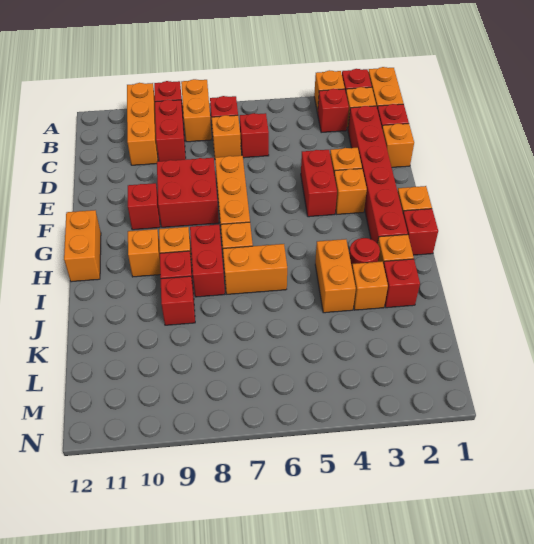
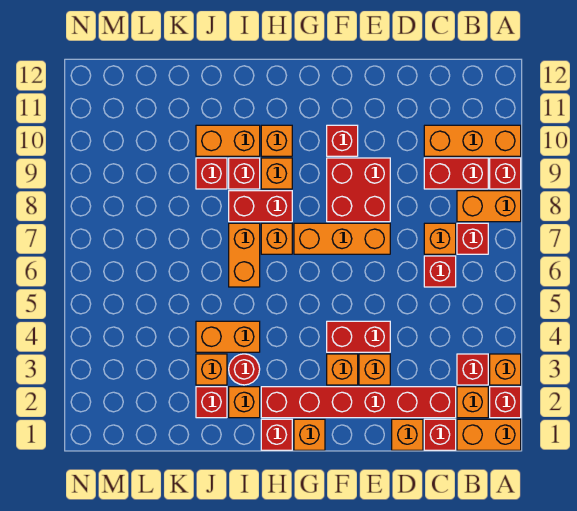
orange 1x2 brick [64,210,101,282] -> orange 1x2 brick moved to [196,125,260,156]

